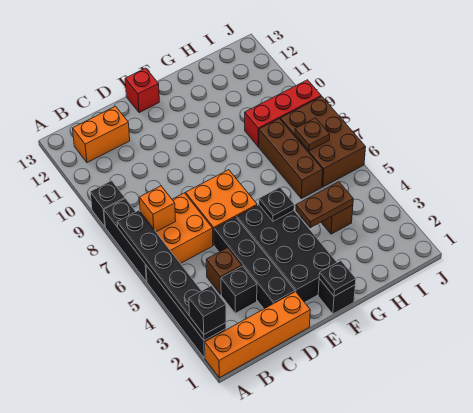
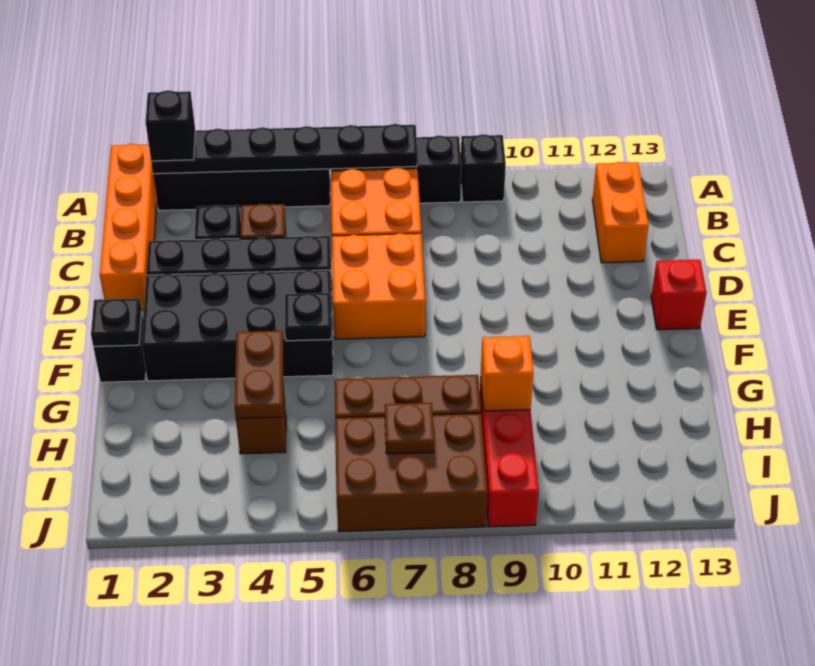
orange 1x1 brick [139,186,176,232] -> orange 1x1 brick moved to [481,336,534,411]

